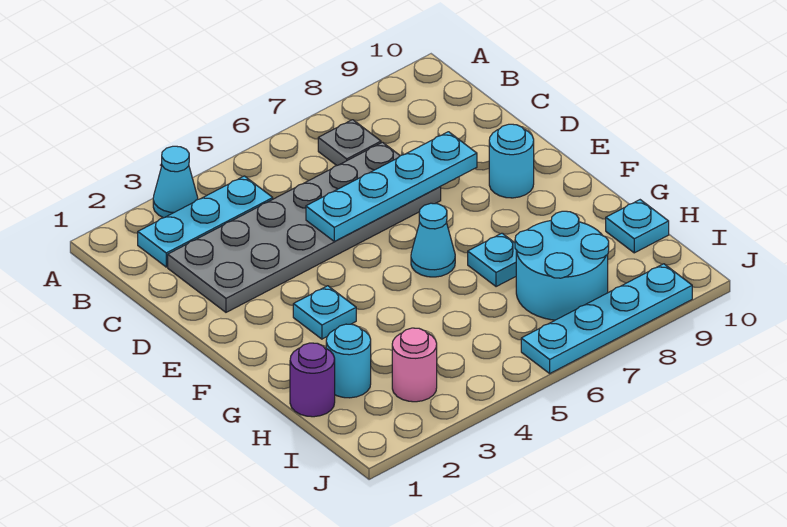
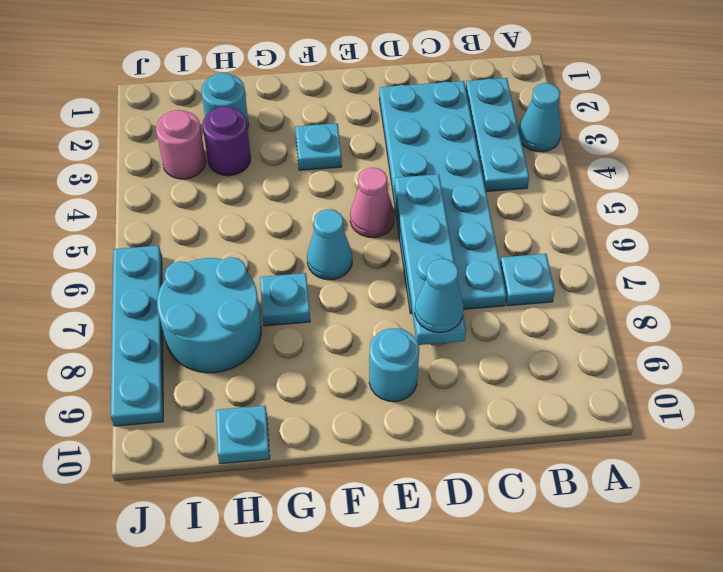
grey 1x1 plate [318,120,381,165] -> cyan 1x1 plate [500,254,555,306]
grey 2x6 plate [168,142,441,312] -> cyan 2x6 plate [379,81,506,314]
none -> cyan 1x1 cone [415,259,463,332]
none -> pink 1x1 cone [350,167,394,237]
purple 1x1 round brick [290,343,335,417] -> purple 1x1 round brick moved to [202,106,251,176]

